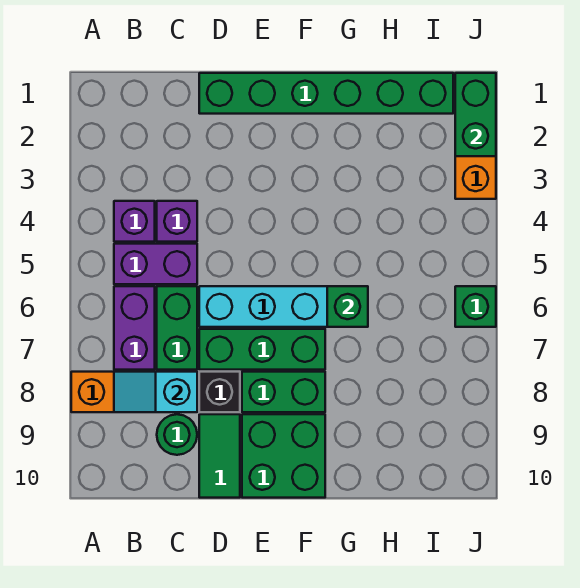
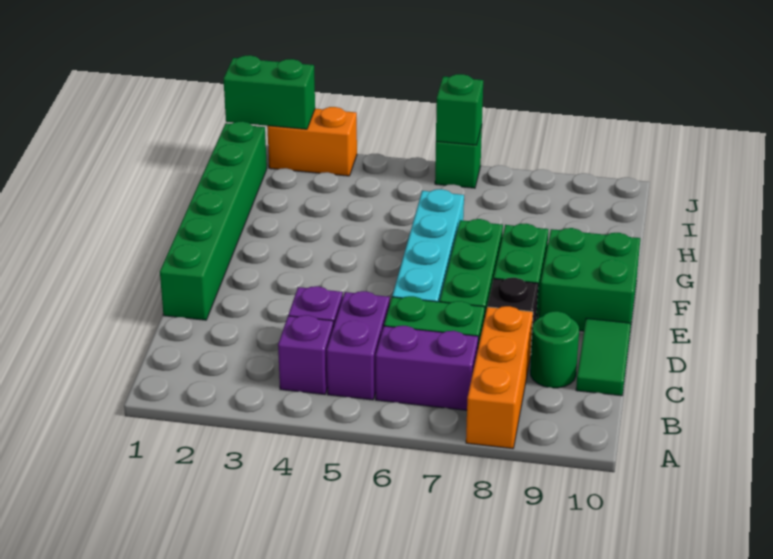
cyan 1x2 slope [114,372,197,412] -> none
green 1x2 tile [199,414,240,498] -> green 1x2 tile turned to [576,318,631,396]
green 1x1 brick [327,286,368,327] -> green 1x1 brick moved to [436,74,483,145]

